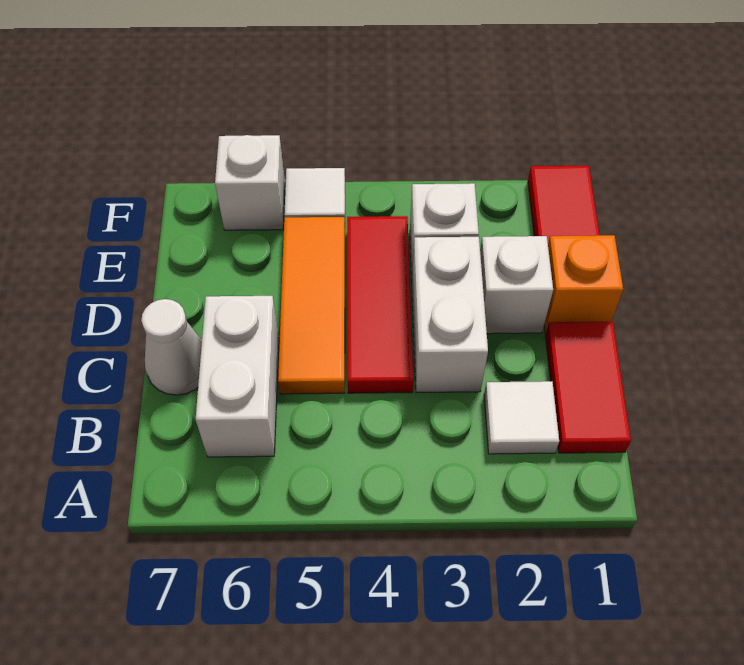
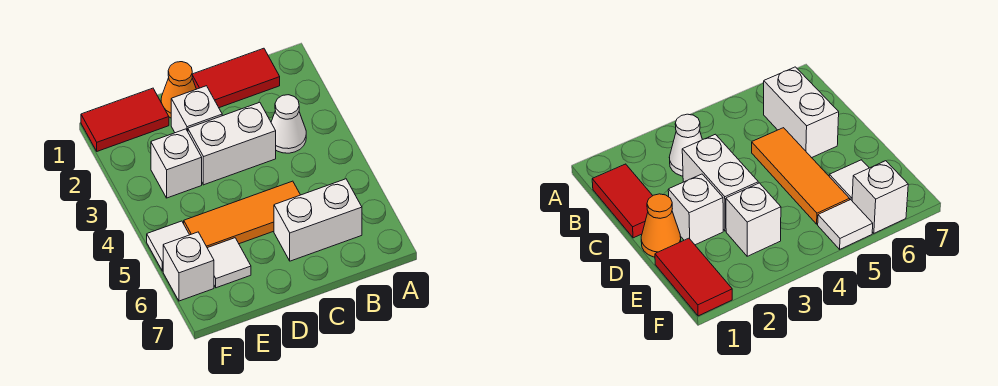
white 1x1 tile [484,381,559,454] -> white 1x1 tile moved to [208,238,251,288]
red 1x3 tile [347,216,414,393] -> none
white 1x1 cone [141,299,202,395] -> white 1x1 cone moved to [271,95,306,153]
orange 1x1 brick [544,235,623,333] -> orange 1x1 cone [161,62,196,118]

